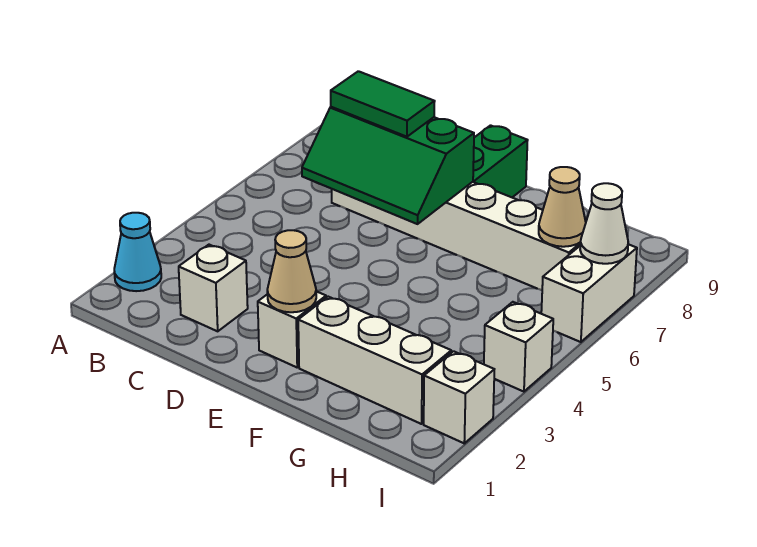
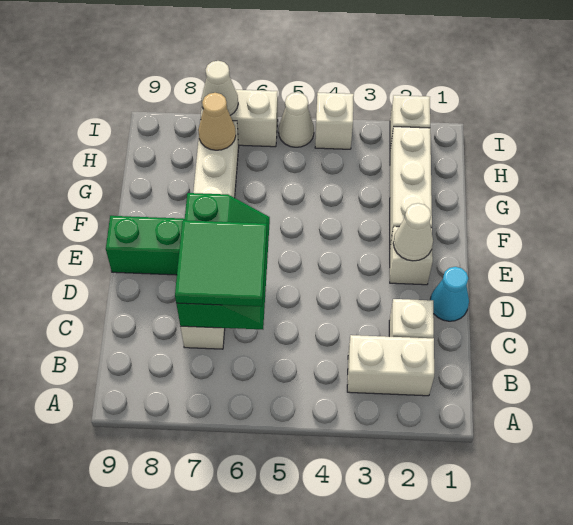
cyan 1x1 cone [114,213,161,291] -> cyan 1x1 cone moved to [430,267,469,321]
none -> white 1x2 brick [347,335,434,396]
green 1x2 tile [331,71,435,137] -> green 2x2 tile [175,220,267,306]
tan 1x1 cone [267,230,316,312] -> white 1x1 cone [393,203,433,261]
none -> white 1x1 cone [279,92,314,147]

